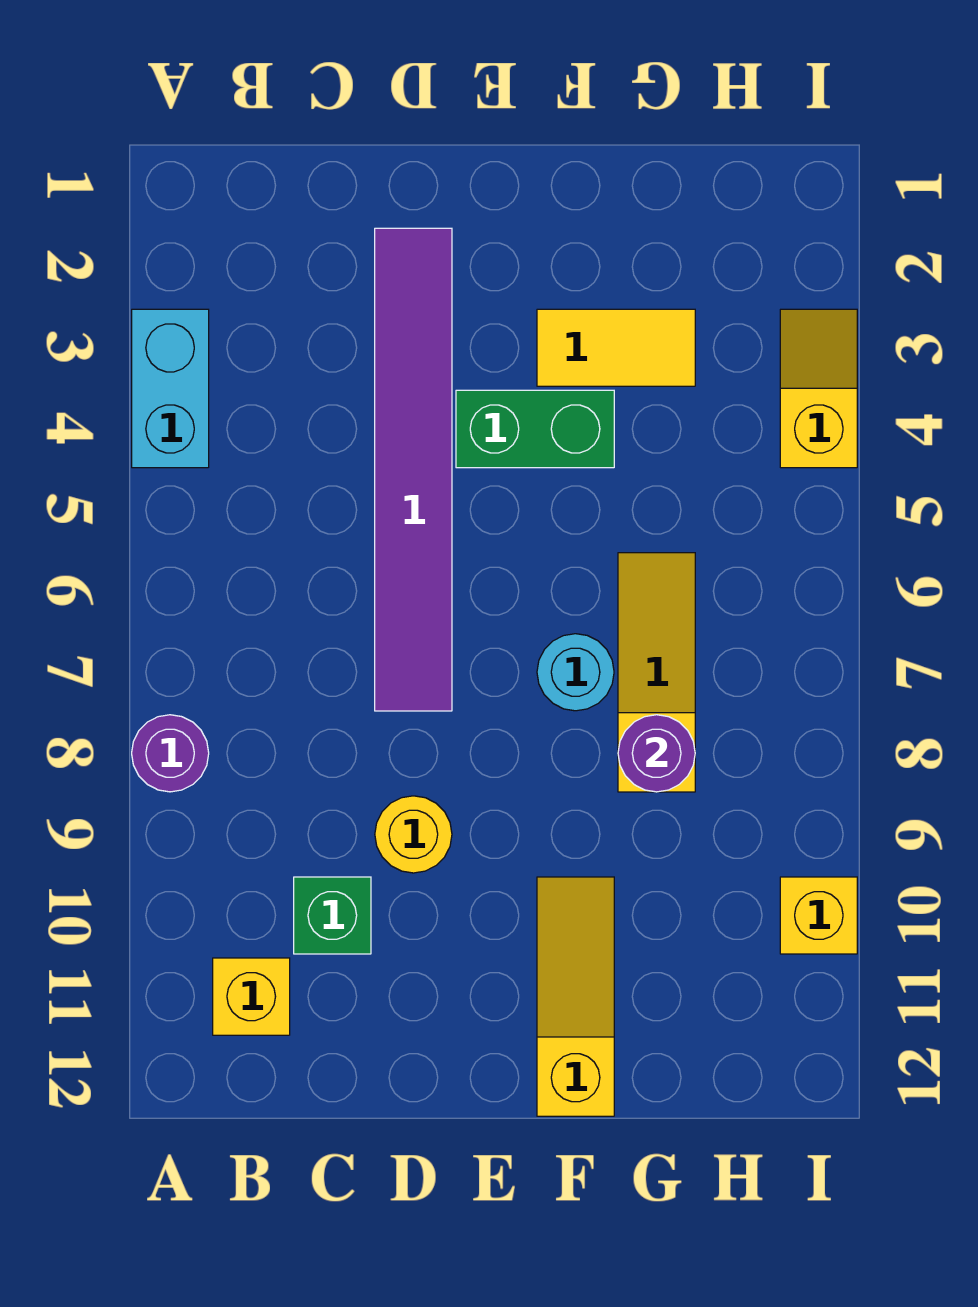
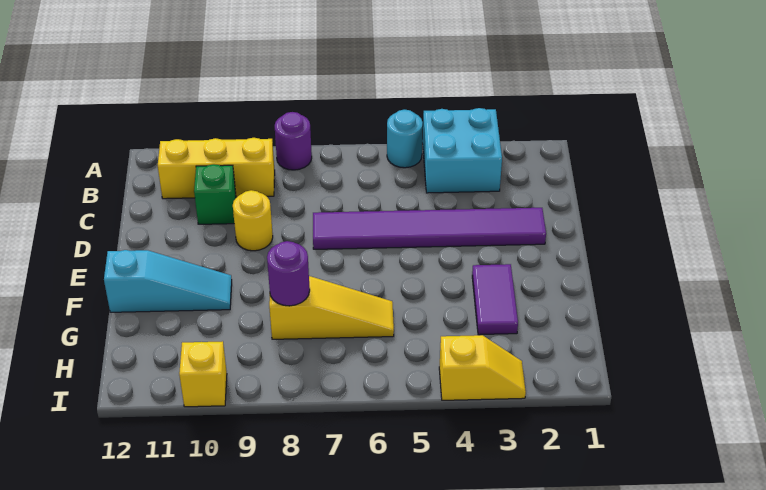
cyan 1x2 brick [132,309,209,468] -> cyan 2x2 brick [423,108,502,193]
yellow 1x1 brick [213,958,290,1035] -> yellow 1x3 brick [158,138,275,199]
green 1x2 brick [456,390,614,468] -> none
yellow 1x2 tile [537,309,695,386] -> purple 1x2 tile [472,264,518,335]
cyan 1x1 round brick [537,634,614,711] -> cyan 1x1 round brick moved to [387,110,423,168]
yellow 1x3 slope [537,877,614,1116] -> cyan 1x3 slope [104,250,232,312]

